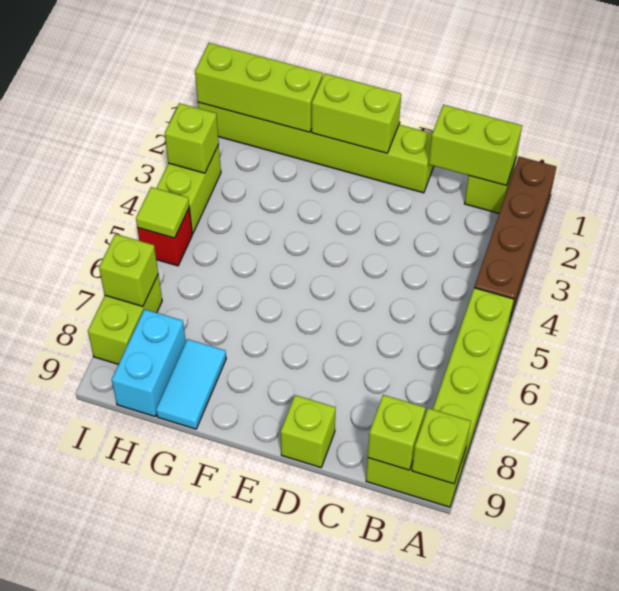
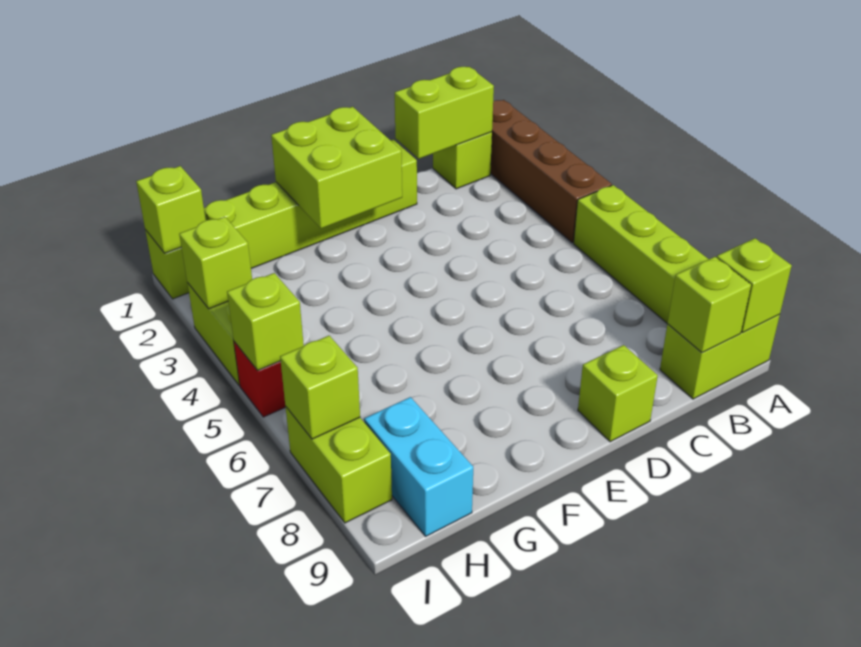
lime 1x2 brick [312,73,401,153] -> lime 2x2 brick [271,107,402,229]
lime 1x3 brick [195,43,323,132] -> lime 1x1 brick [136,166,206,253]
cyan 1x2 tile [156,339,226,429] -> none
lime 1x1 tile [136,187,189,238] -> lime 1x1 brick [227,273,304,370]

